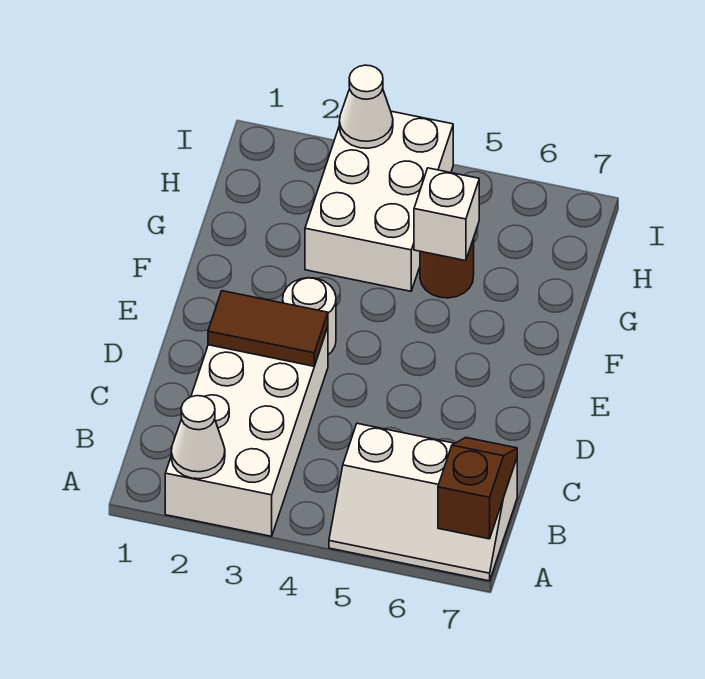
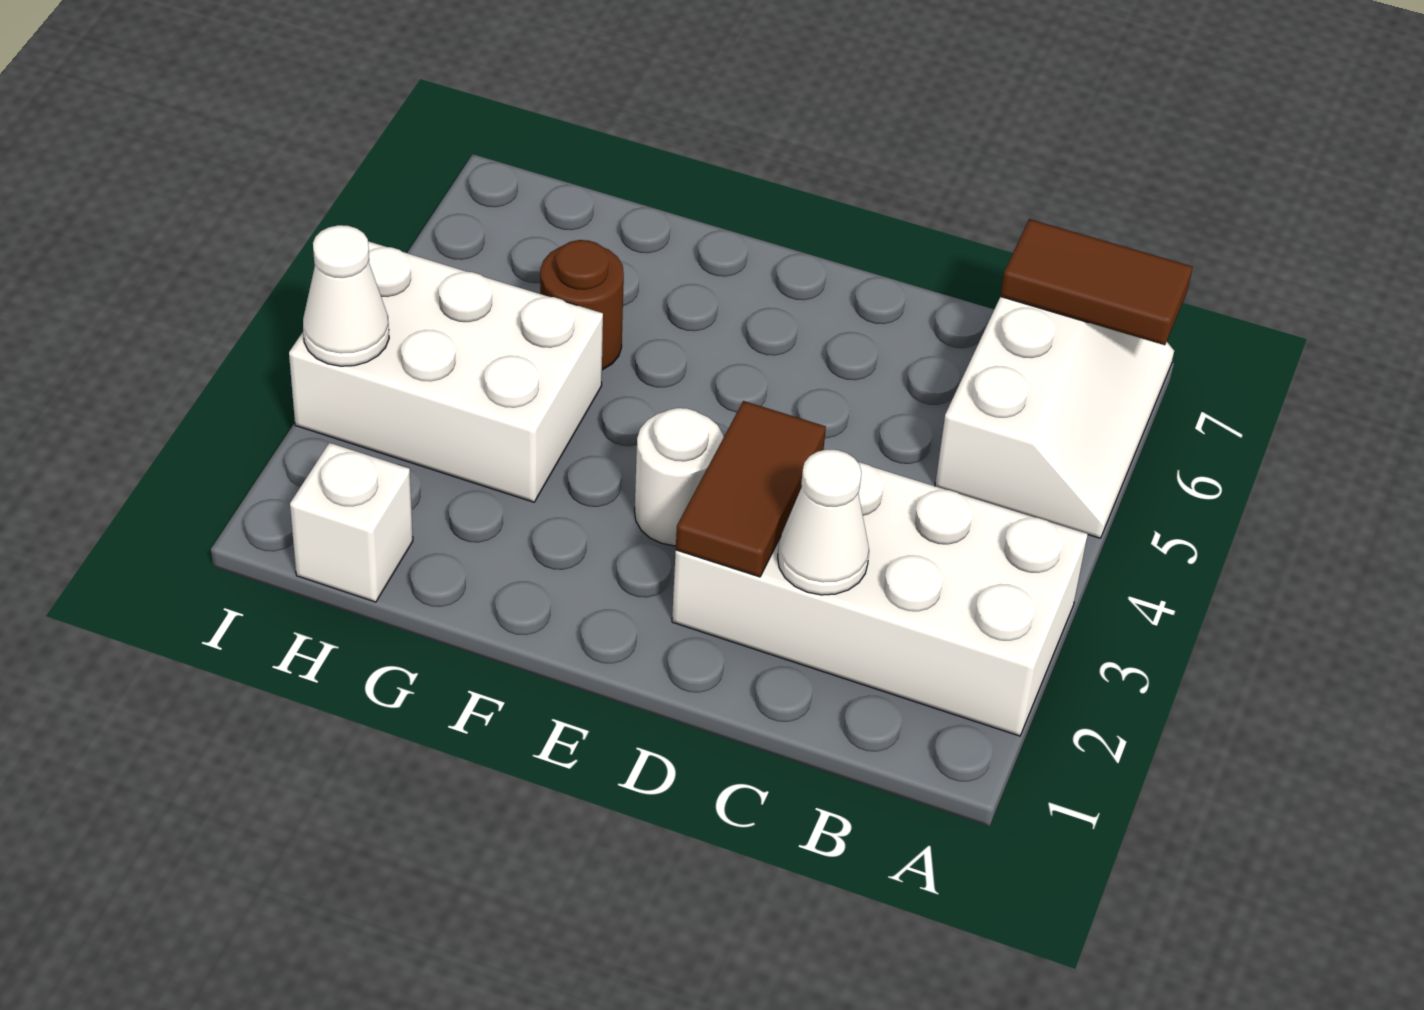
white 1x1 cone [171,396,225,479] -> white 1x1 cone moved to [778,449,869,595]
brown 1x2 slope [438,437,517,539] -> brown 1x2 tile [1000,219,1193,345]
white 1x1 brick [414,168,479,261] -> white 1x1 brick moved to [290,443,413,602]

